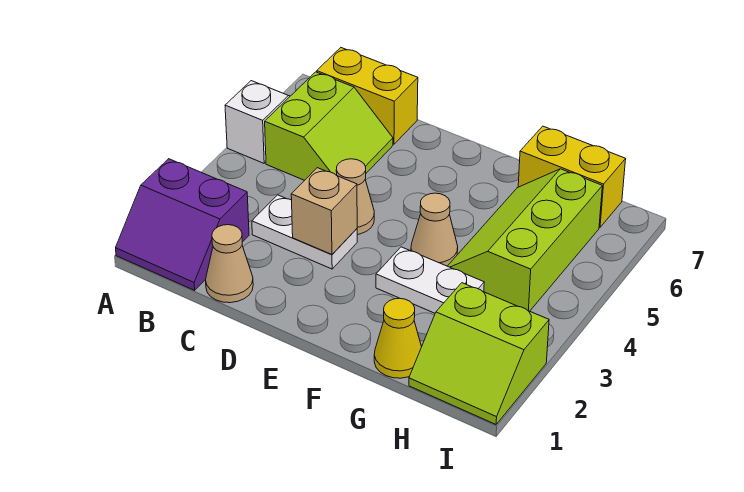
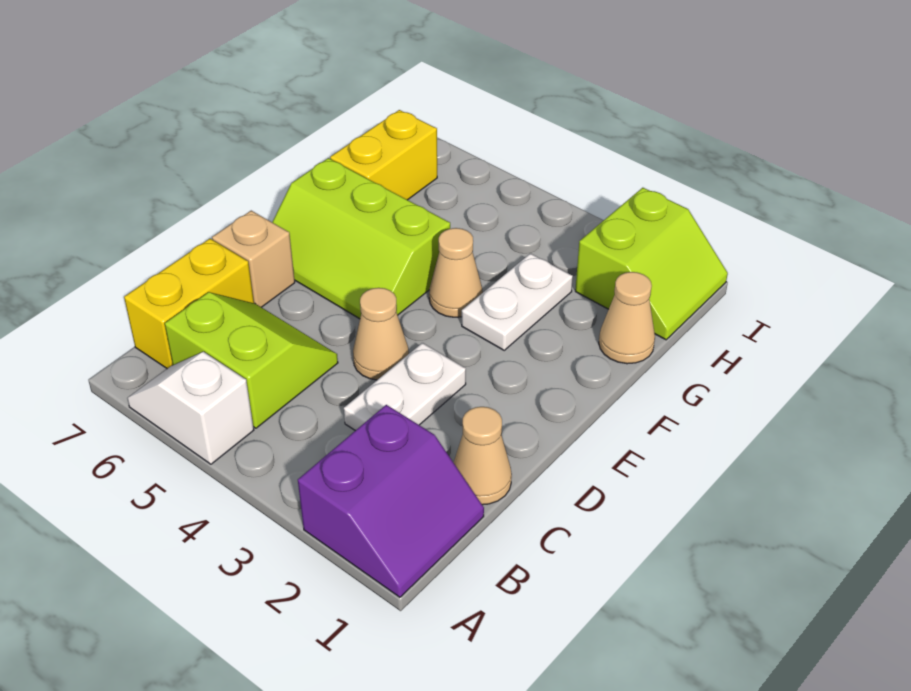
tan 1x1 brick [291,168,357,254] -> tan 1x1 brick moved to [212,211,295,307]
yellow 1x1 cone [374,298,422,378] -> tan 1x1 cone [599,272,655,364]
lime 2x3 slope [448,169,602,311] -> lime 2x3 slope moved to [272,158,450,319]

